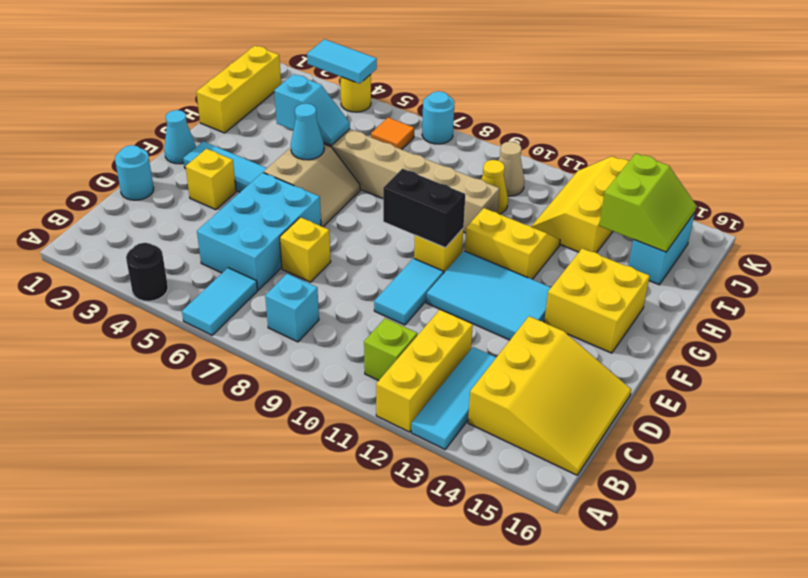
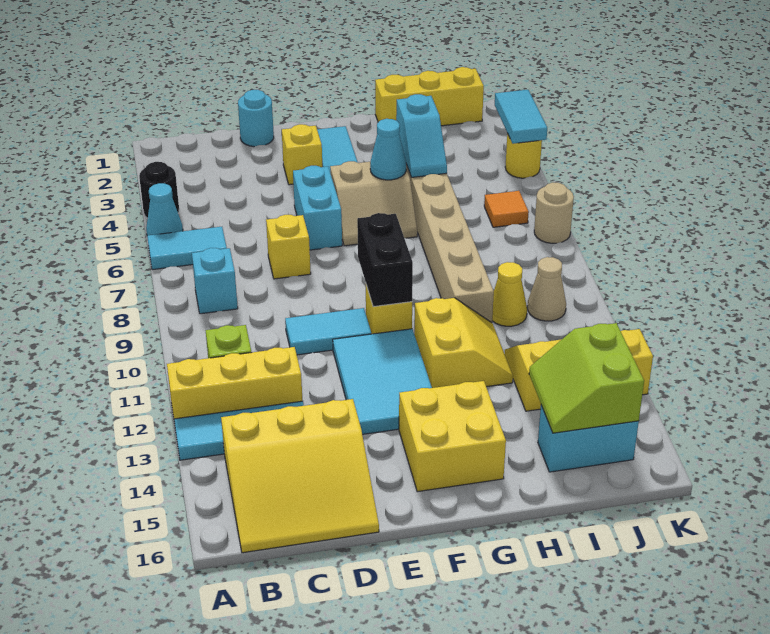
cyan 2x3 brick [197,172,321,290] -> cyan 1x2 brick [293,166,342,250]
cyan 1x1 cone [164,110,196,164] -> cyan 1x1 cone moved to [146,183,183,236]
lime 2x2 slope [599,154,696,252] -> lime 2x2 slope turned to [529,323,644,433]
cyan 1x1 round brick [422,91,454,144] -> tan 1x1 round brick [534,182,574,243]

